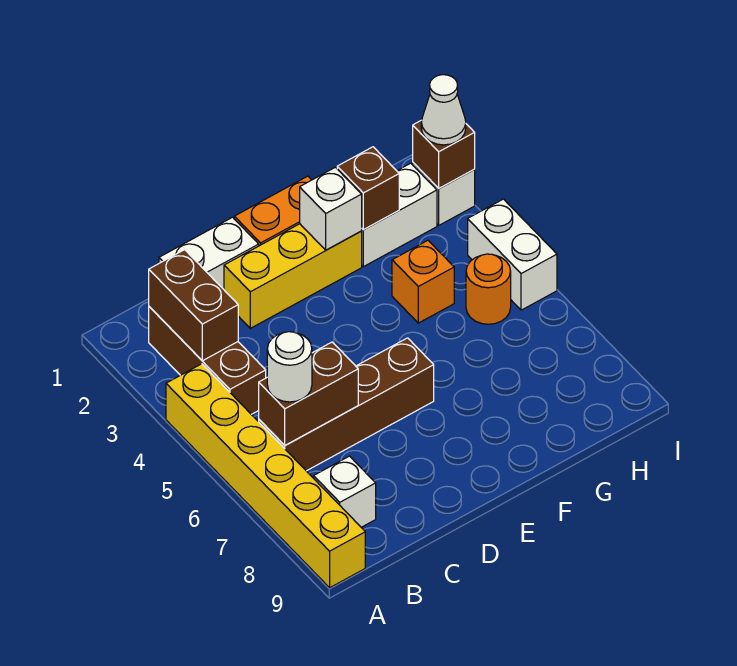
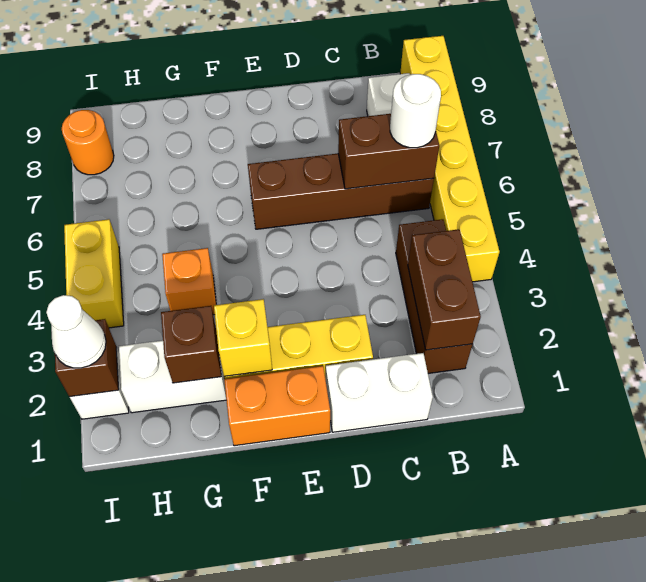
white 1x1 brick [300,167,362,250] -> yellow 1x1 brick [214,299,272,376]
orange 1x1 round brick [466,254,511,324] -> orange 1x1 round brick moved to [62,110,114,175]
white 1x2 brick [468,199,557,310] -> yellow 1x2 brick [64,219,124,328]

